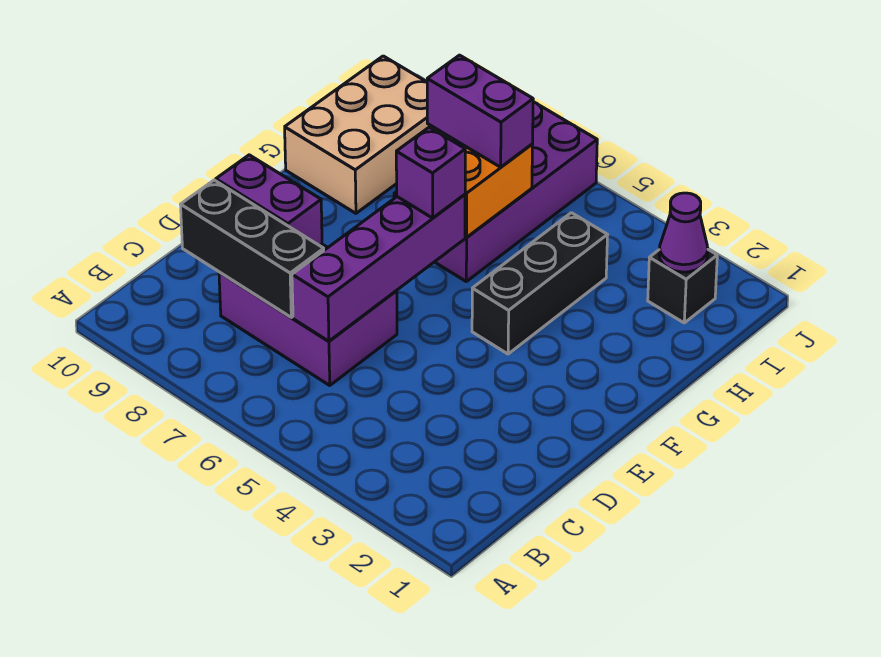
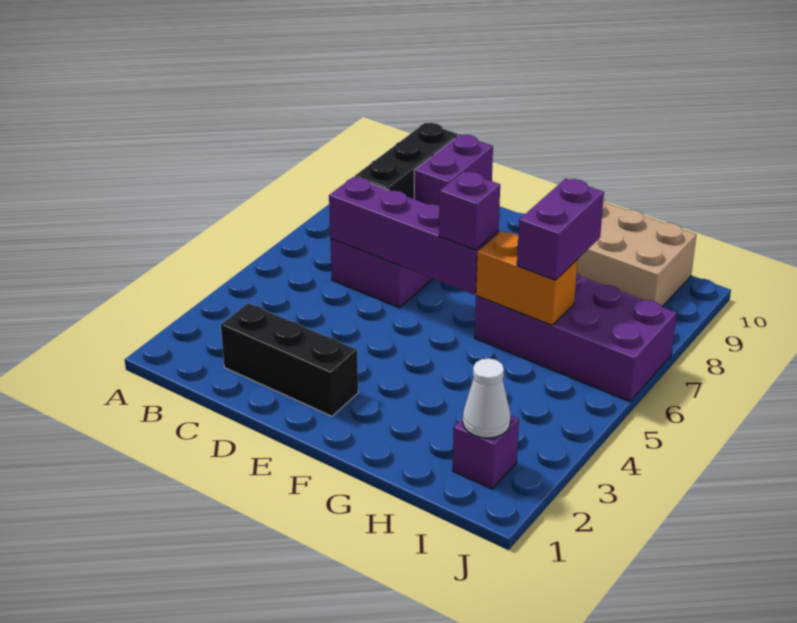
black 1x3 brick [472,213,608,354] -> black 1x3 brick moved to [221,303,358,416]
black 1x1 brick [648,250,717,323] -> purple 1x1 brick [453,415,519,489]
purple 1x1 cone [659,193,708,272] -> white 1x1 cone [463,358,511,438]

